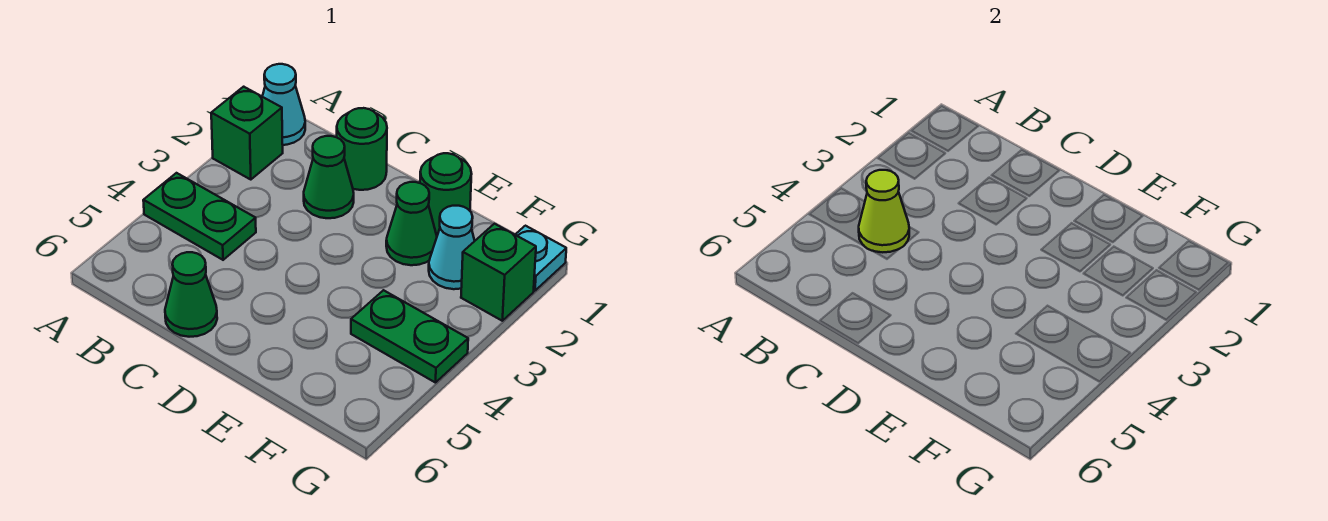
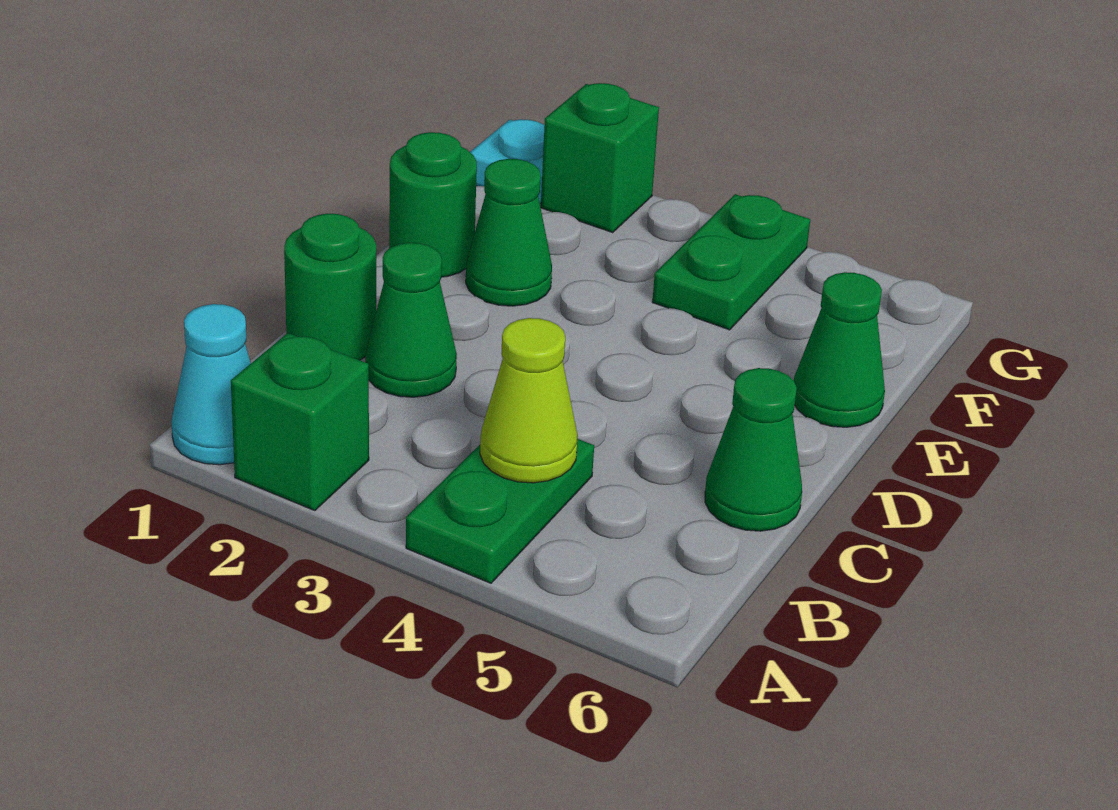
none -> green 1x1 cone [794,272,885,427]
cyan 1x1 cone [429,206,475,289] -> none

